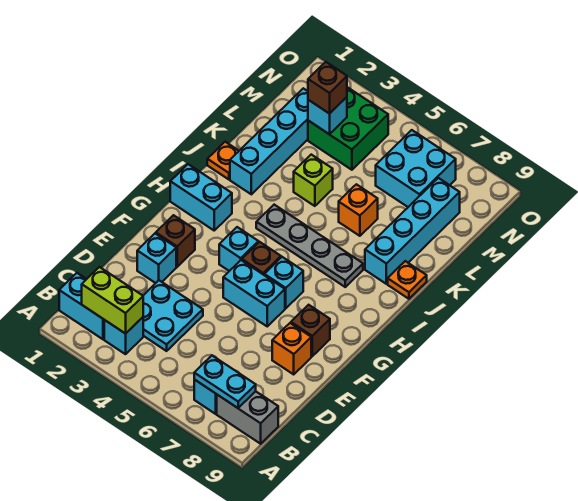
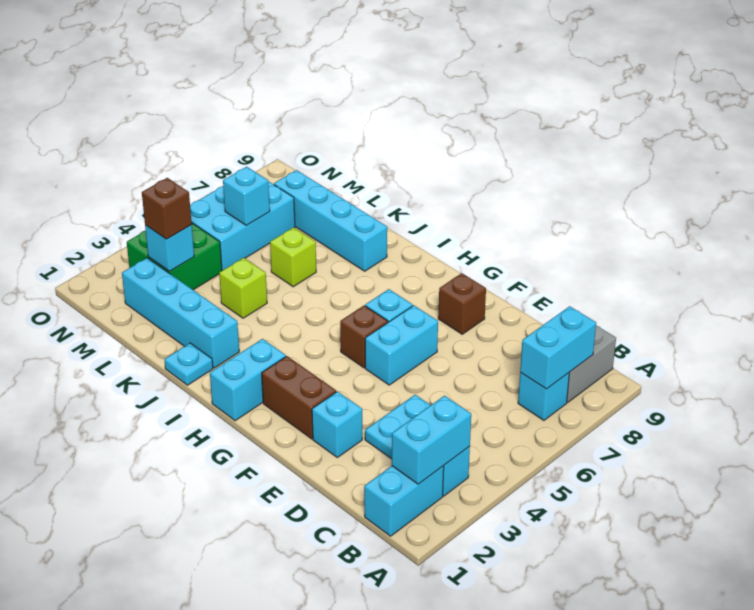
lime 1x2 brick [82,267,143,334] -> cyan 1x2 brick [392,396,471,484]
cyan 1x2 plate [194,356,256,408] -> cyan 1x2 brick [520,306,596,389]
orange 1x1 brick [272,323,311,374] -> none
brown 1x1 brick [156,215,195,267] -> brown 1x2 brick [262,356,336,439]
cyan 1x1 brick [219,227,258,271] -> cyan 1x1 brick moved to [223,167,270,225]
grey 1x4 plate [256,205,363,287] -> none
orange 1x1 plate [207,142,239,179] -> cyan 1x1 plate [165,343,213,385]
orange 1x1 plate [388,261,427,299] -> none
orange 1x1 brick [339,184,378,236] -> lime 1x1 brick [270,227,316,287]
cyan 2x2 brick [376,130,456,207] -> cyan 2x3 brick [190,181,295,271]

